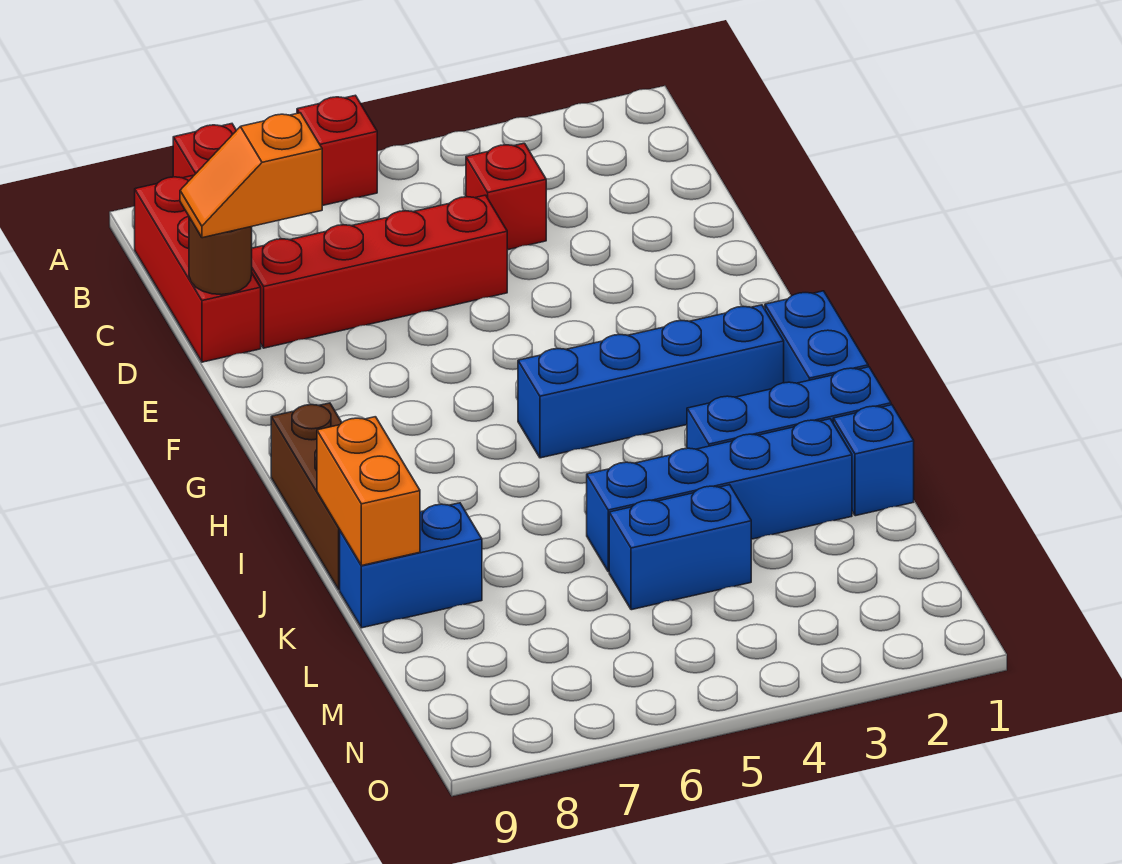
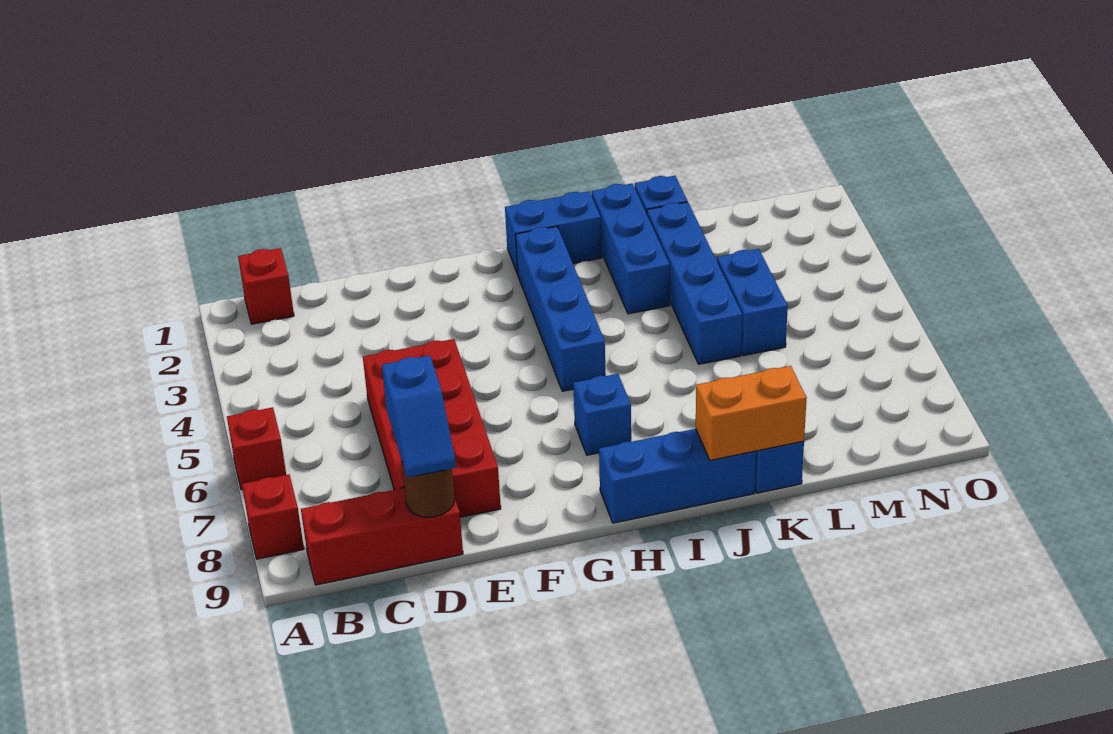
red 1x1 brick [466,143,546,250] -> red 1x1 brick moved to [238,248,294,324]
red 1x4 brick [252,195,507,348] -> red 2x4 brick [363,339,501,517]
orange 1x2 slope [180,113,322,238] -> blue 1x2 slope [382,355,456,478]
none -> blue 1x1 brick [573,374,631,455]
brown 1x3 brick [271,403,342,590] -> blue 1x3 brick [599,429,756,523]

